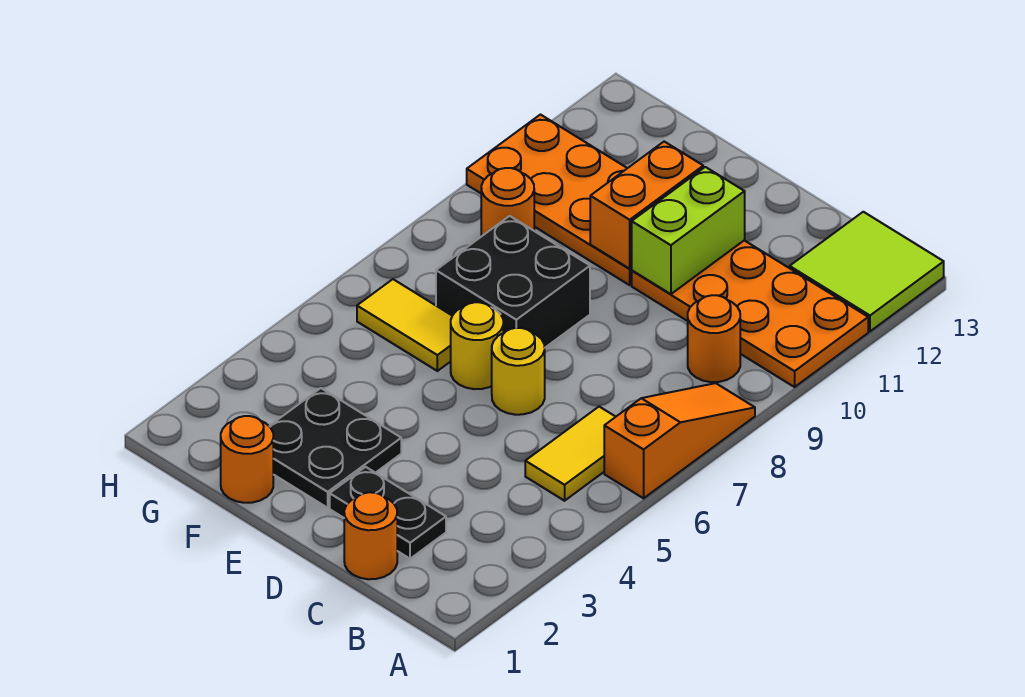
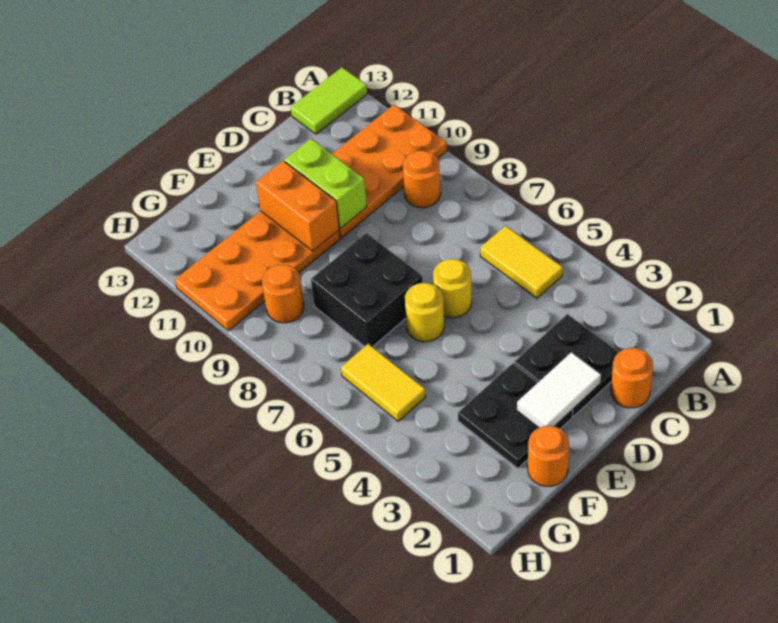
orange 1x3 slope [604,383,755,498] -> none
lime 2x2 tile [790,212,944,331] -> lime 1x2 tile [291,67,367,134]
black 1x2 plate [330,467,446,559] -> black 2x2 plate [514,314,619,416]
none -> white 1x2 tile [517,352,601,428]
yellow 1x2 tile [357,279,452,371] -> yellow 1x2 tile turned to [341,344,426,421]

